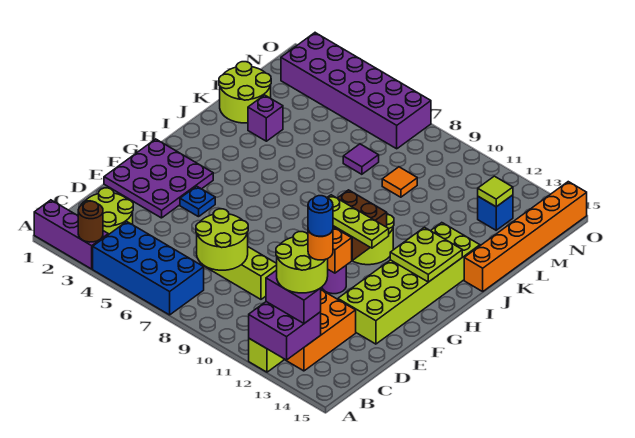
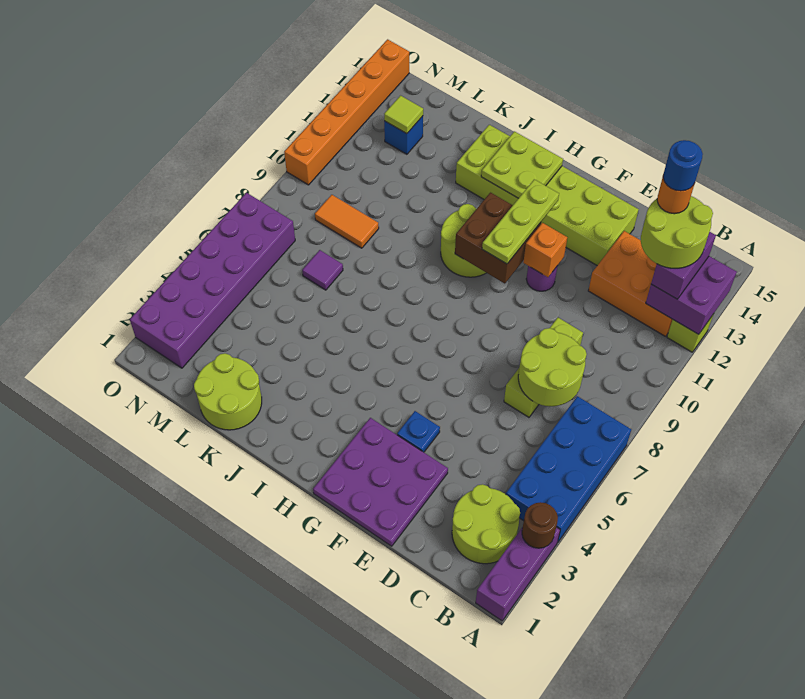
orange 1x6 brick [464,182,587,291] -> orange 1x6 brick turned to [284,39,409,185]
purple 1x1 brick [248,95,283,141] -> none
orange 1x1 tile [382,167,417,197] -> orange 1x2 tile [315,195,379,248]

